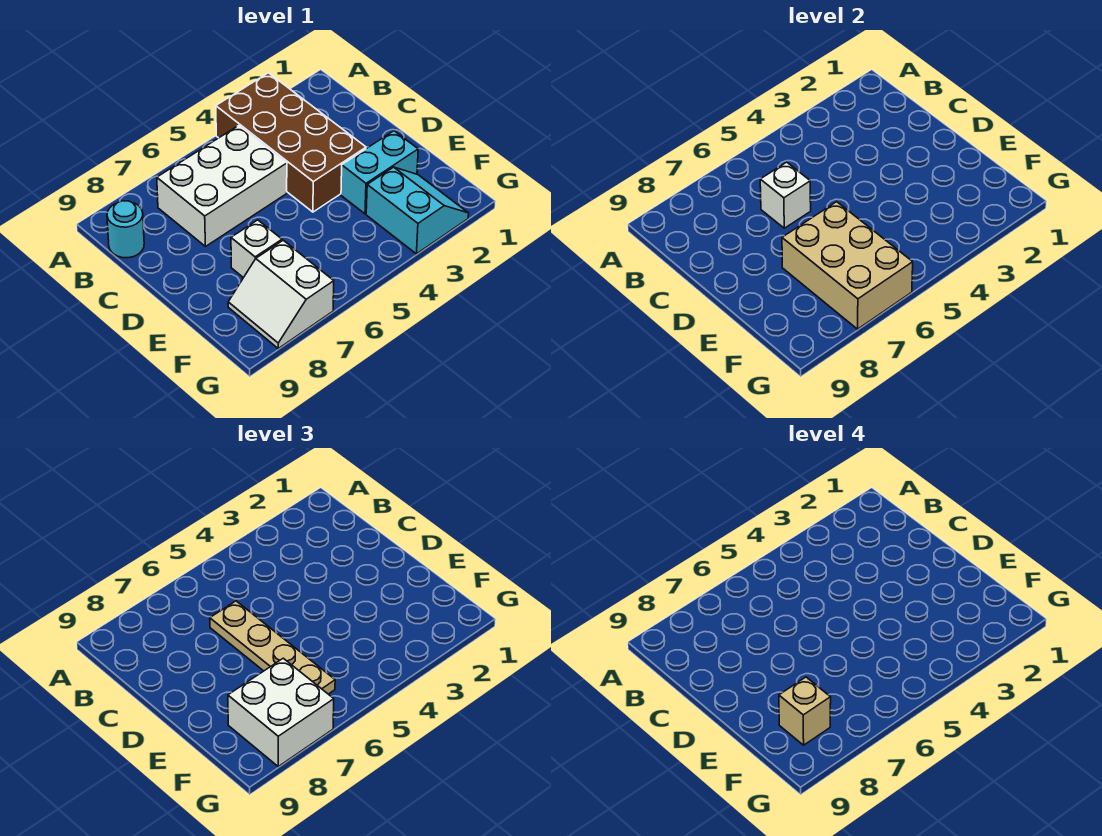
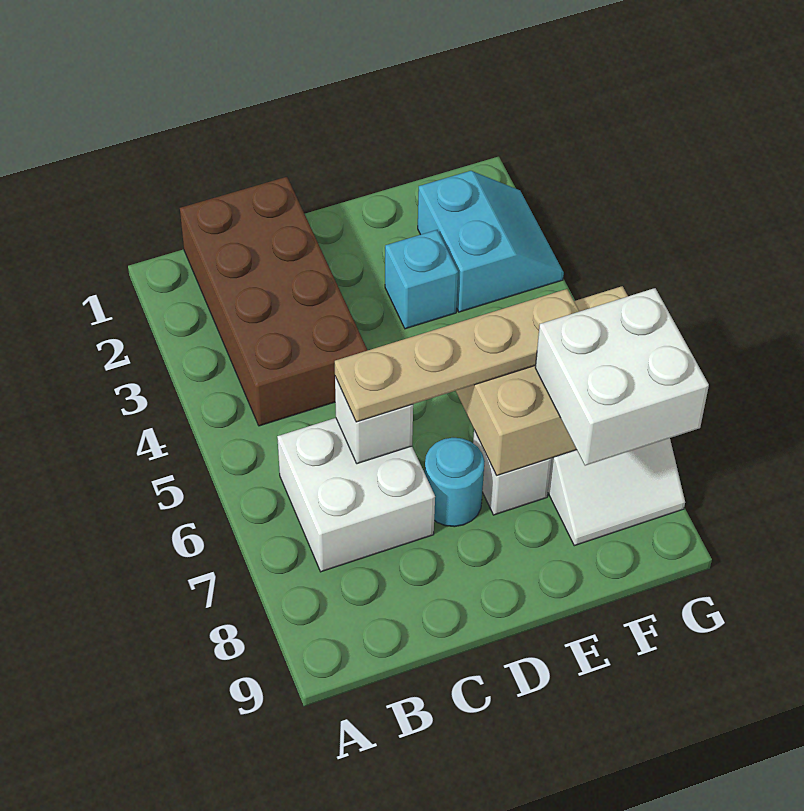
brown 2x4 brick [216,73,366,212] -> brown 2x4 brick turned to [180,177,368,426]
white 2x3 brick [157,126,287,246] -> white 2x2 brick [277,418,435,572]
cyan 1x1 round brick [107,201,144,258] -> cyan 1x1 round brick moved to [425,438,485,527]
cyan 1x2 brick [341,131,418,214] -> cyan 1x1 brick [385,230,458,329]
cyan 2x2 slope [366,167,469,254] -> cyan 2x2 slope turned to [418,171,564,312]
tan 1x1 brick [779,677,831,745] -> none

